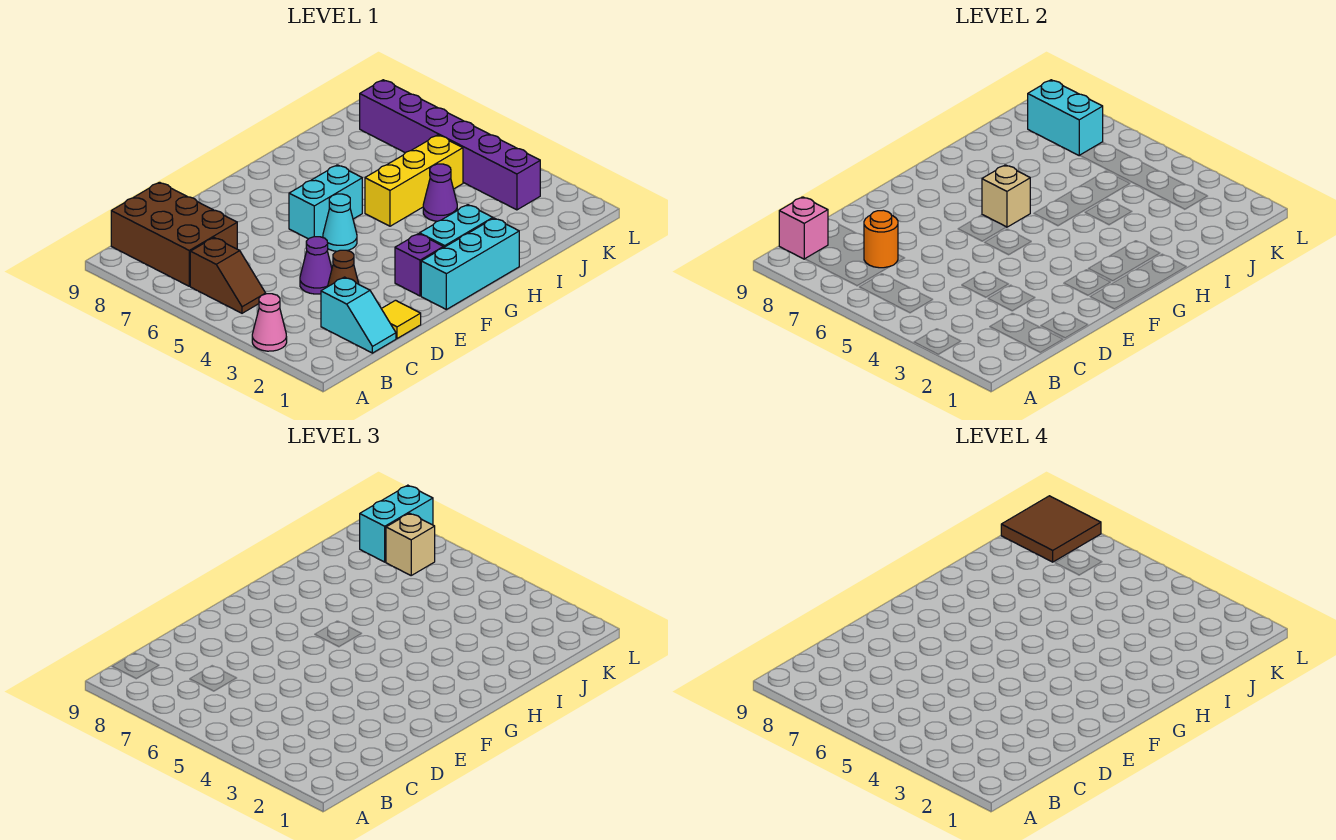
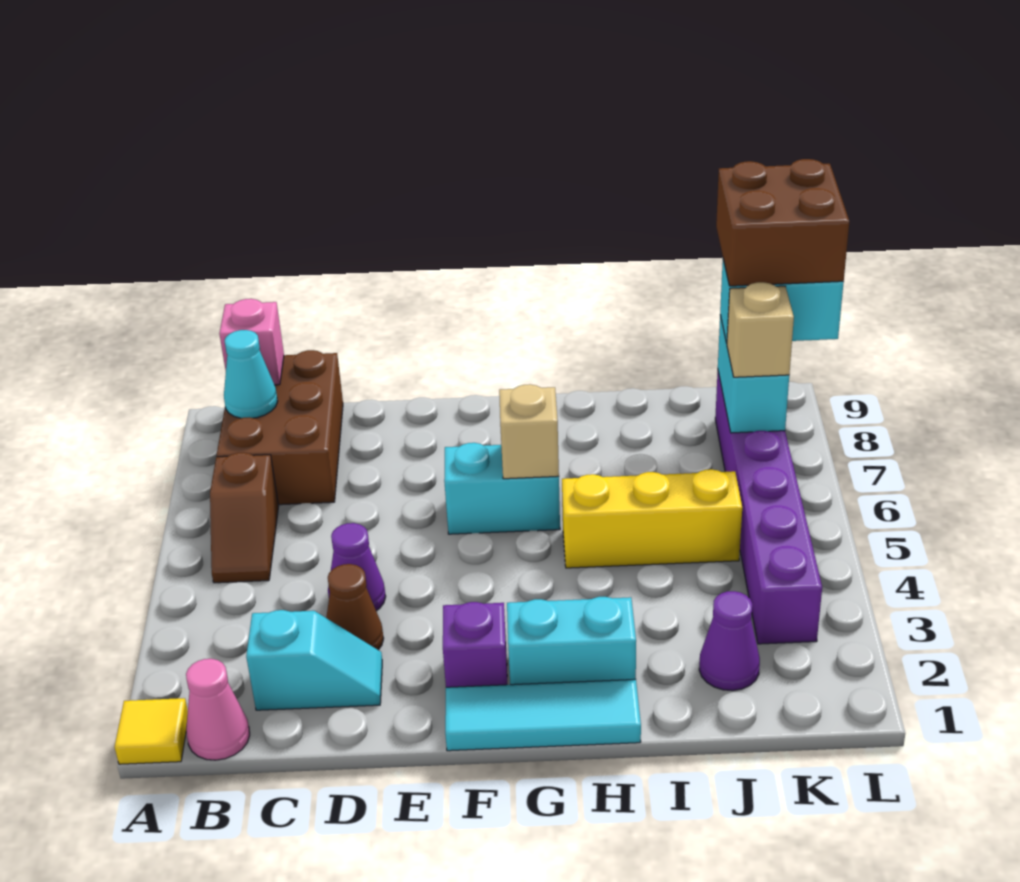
pink 1x1 cone [252,294,287,351] -> pink 1x1 cone moved to [186,659,250,760]
cyan 1x2 slope [321,277,396,353] -> cyan 1x2 slope turned to [246,610,382,710]
orange 1x1 round brick [864,210,898,268] -> none
yellow 1x1 tile [382,300,421,339] -> yellow 1x1 tile moved to [115,698,188,764]
cyan 1x3 brick [421,218,519,309] -> cyan 1x3 tile [445,679,641,751]
cyan 1x1 cone [323,194,357,251] -> cyan 1x1 cone moved to [224,330,278,418]
purple 1x1 cone [423,164,457,221] -> purple 1x1 cone moved to [699,591,760,691]
brown 2x2 tile [1001,496,1101,562] -> brown 2x2 brick [716,159,849,286]

